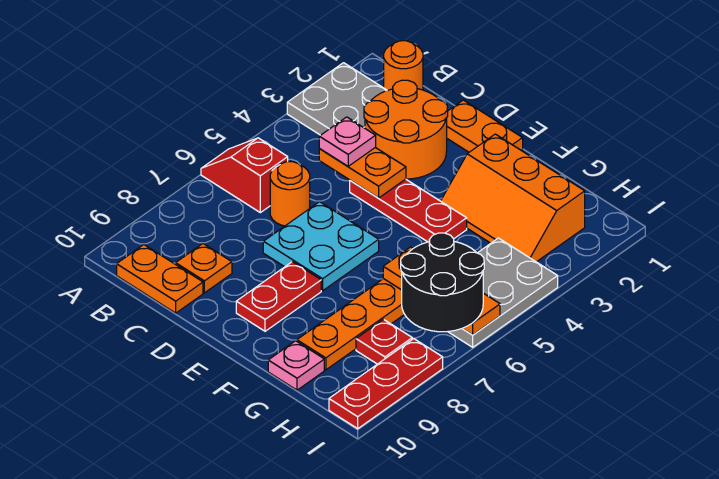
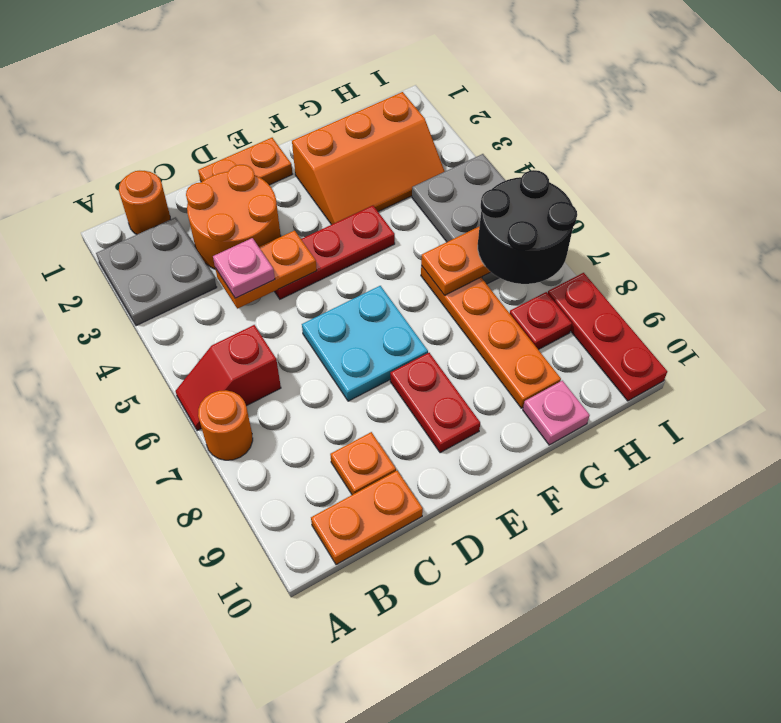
orange 1x1 round brick [270,162,310,226] -> orange 1x1 round brick moved to [198,390,253,460]

